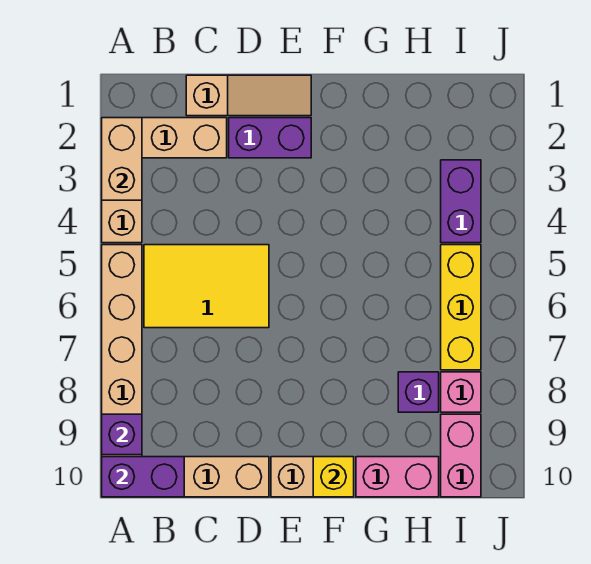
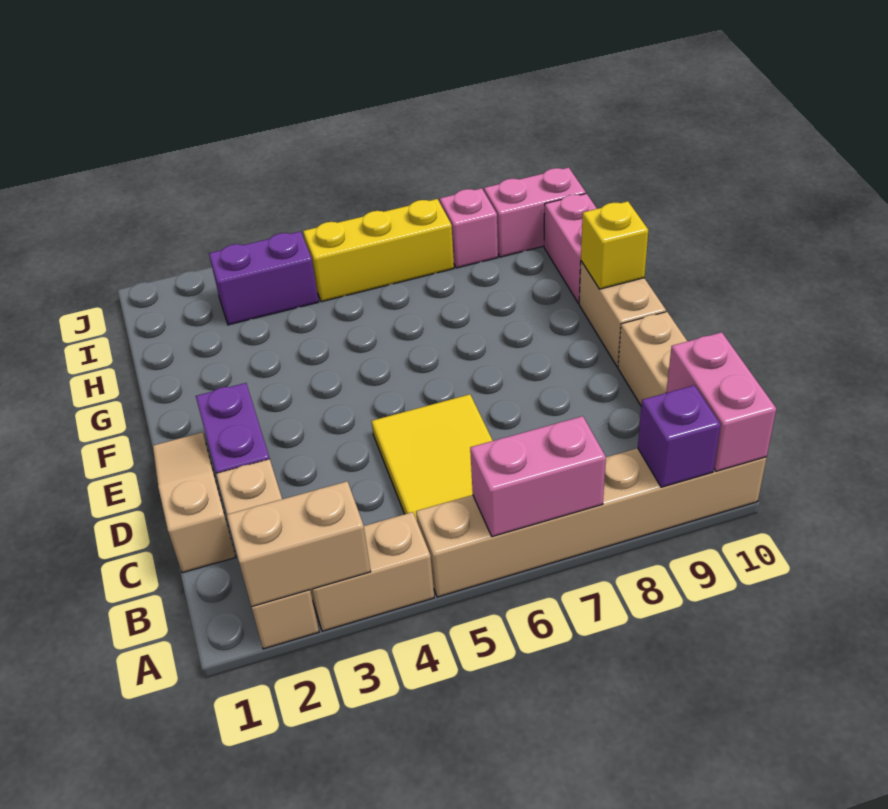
none -> pink 1x2 brick [470,416,606,537]
purple 1x2 brick [102,457,184,497] -> pink 1x2 brick [666,332,776,471]
purple 1x1 brick [398,372,439,412] -> none

